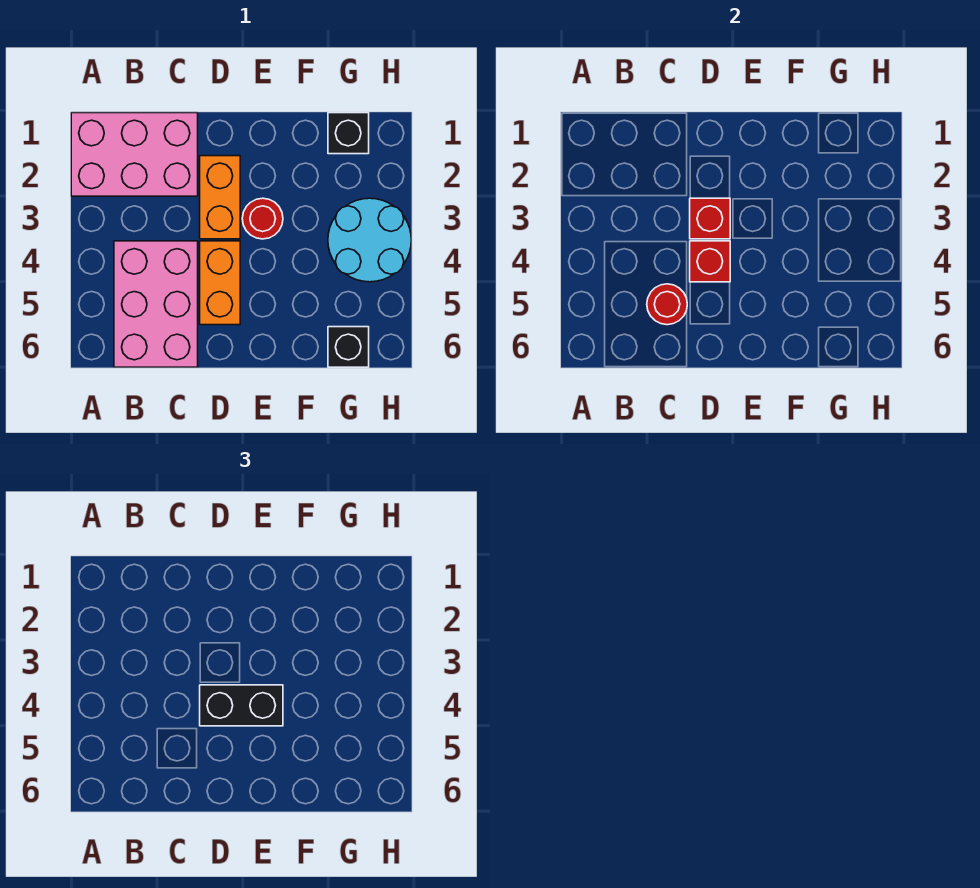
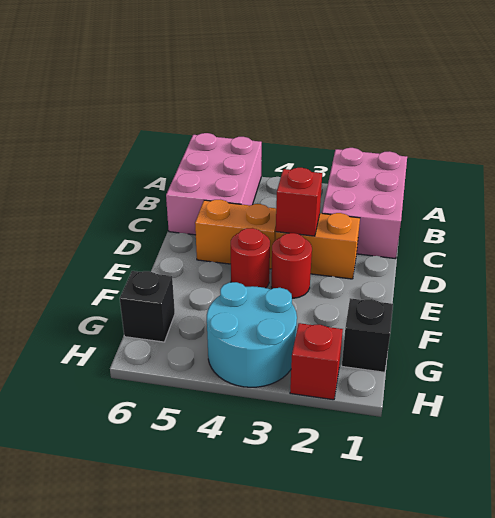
pink 2x3 brick [114,241,198,367] -> pink 2x3 brick turned to [166,133,262,235]
red 1x1 round brick [647,284,687,325] -> red 1x1 round brick moved to [231,228,270,288]
red 1x1 brick [690,241,730,282] -> red 1x1 brick moved to [290,323,343,400]
black 1x2 brick [200,685,283,726] -> none

